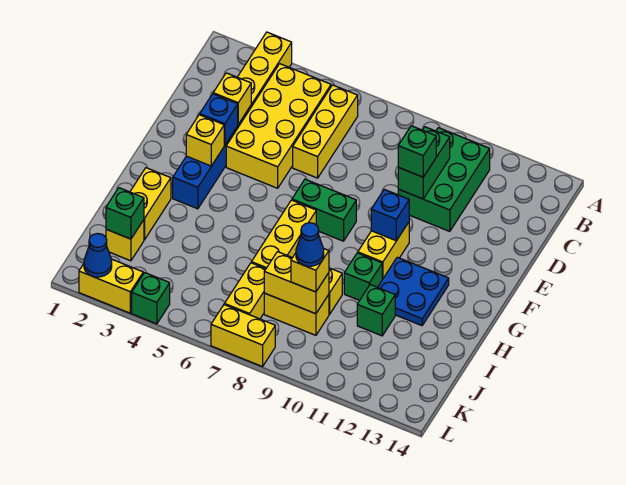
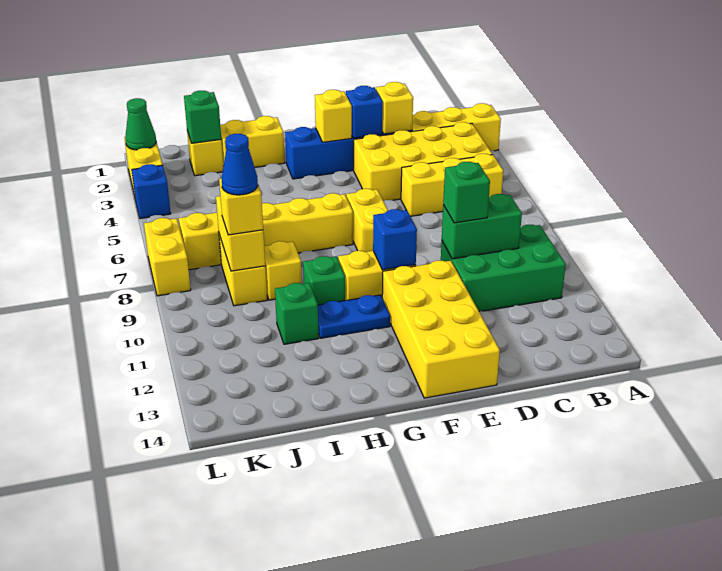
none -> yellow 2x4 brick [382,261,500,398]
green 1x2 brick [292,179,356,241] -> yellow 1x2 brick [346,189,388,252]
blue 2x2 plate [378,257,449,326] -> blue 1x2 plate [318,295,390,338]
blue 1x1 cone [84,233,112,277] -> green 1x1 cone [125,98,156,150]
green 1x1 brick [132,273,170,324] -> blue 1x1 brick [132,164,171,219]

